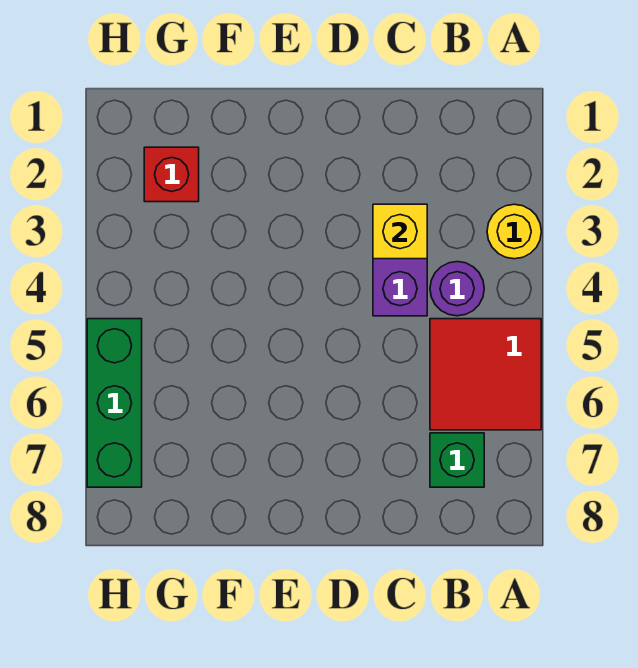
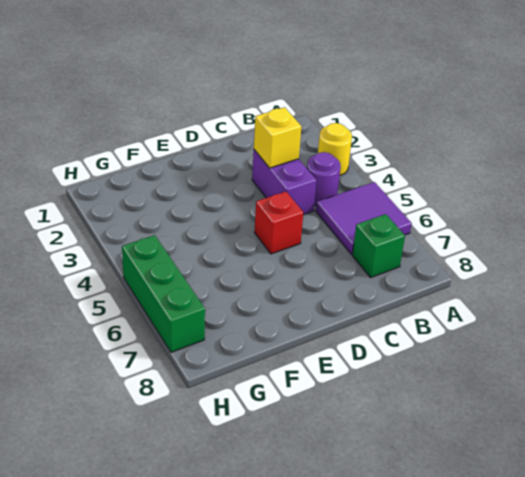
red 2x2 tile [430,319,541,430] -> purple 2x2 tile [316,182,412,254]
red 1x1 brick [144,147,199,202] -> red 1x1 brick moved to [254,192,303,254]

